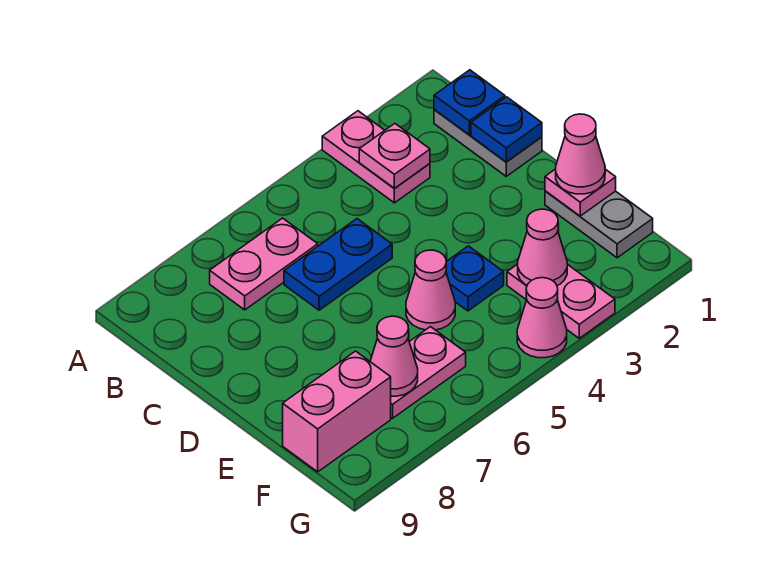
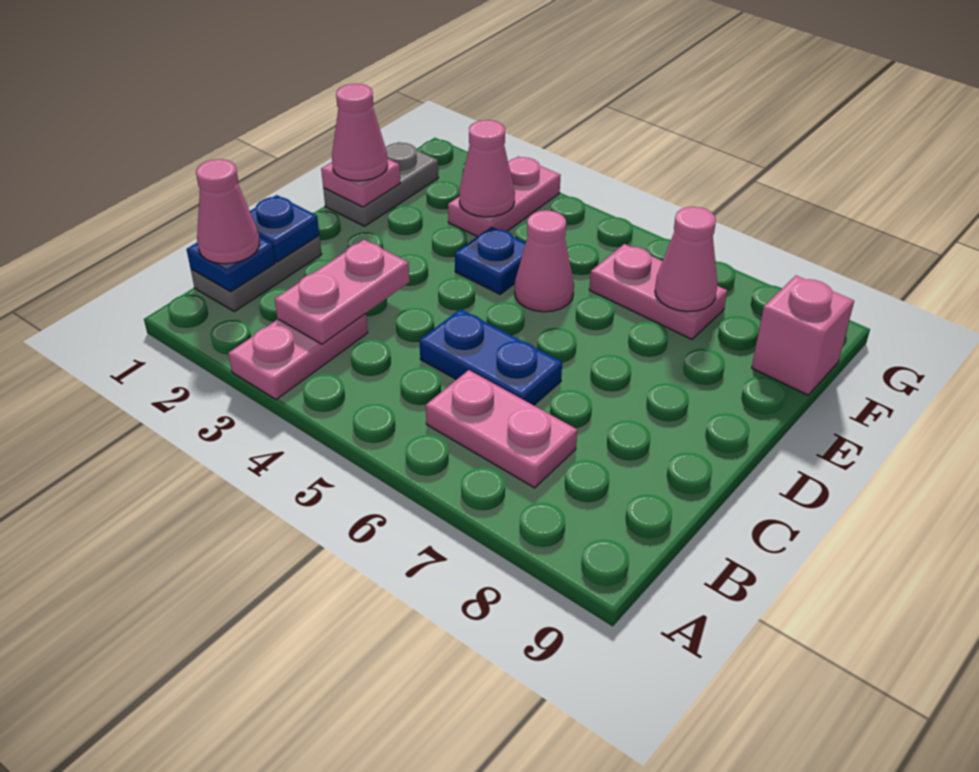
pink 1x1 plate [359,124,430,189] -> pink 1x2 plate [275,240,410,344]
pink 1x2 brick [283,351,391,472] -> pink 1x1 brick [752,276,854,395]
pink 1x1 cone [517,278,567,358] -> pink 1x1 cone moved to [196,159,260,264]

